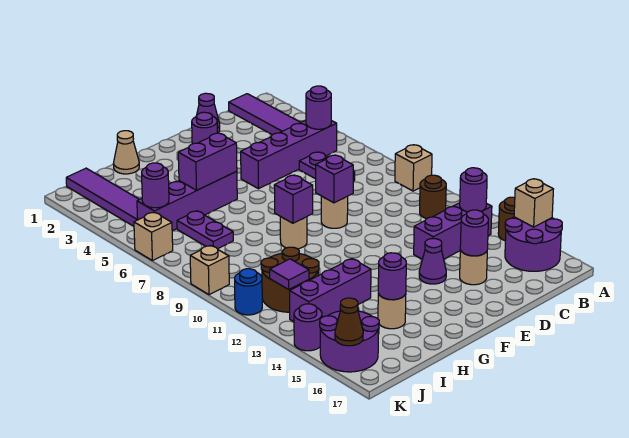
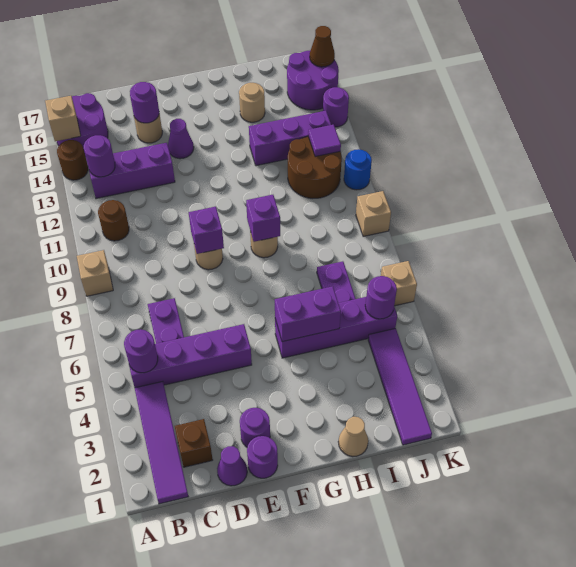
none -> brown 1x1 brick [175,419,213,467]
purple 1x1 round brick [378,253,406,300] -> purple 1x1 round brick moved to [247,436,278,478]

